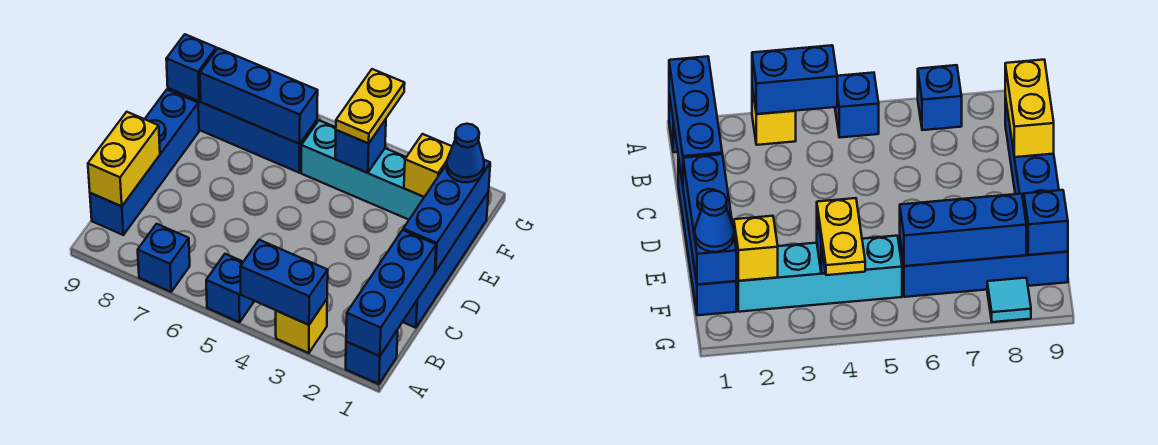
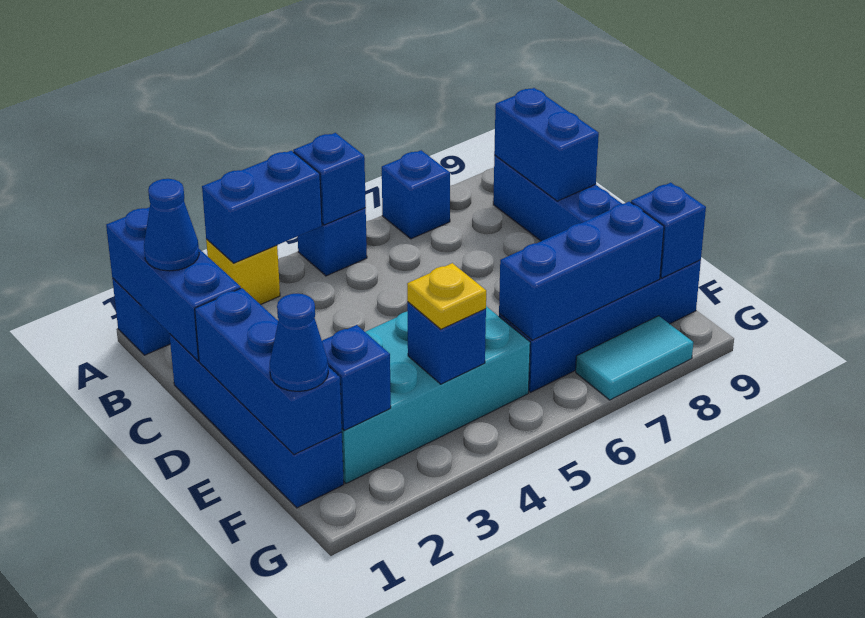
none -> blue 1x1 brick [293,133,366,225]
none -> blue 1x1 cone [144,179,199,271]
yellow 1x2 brick [88,112,160,206] -> blue 1x2 brick [494,88,599,201]
cyan 1x4 brick [301,120,424,220] -> cyan 2x4 brick [342,306,530,483]
yellow 1x1 brick [404,134,452,197] -> blue 1x1 brick [322,325,391,430]
yellow 1x2 plate [336,69,405,143] -> yellow 1x1 plate [407,263,486,329]
cyan 1x1 tile [987,278,1031,322] -> cyan 1x2 tile [576,316,693,400]

